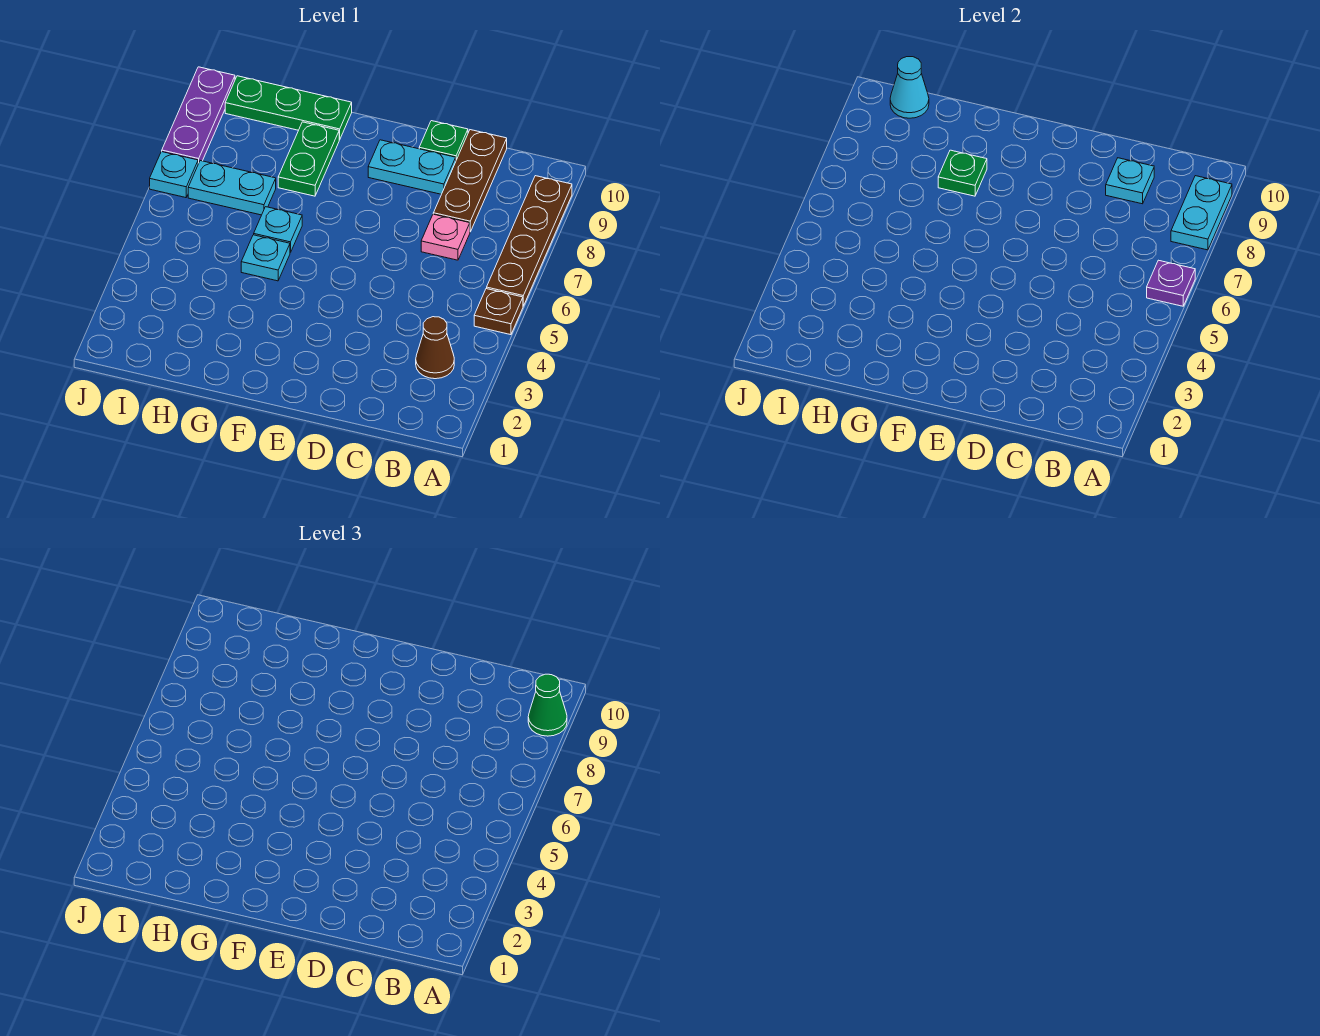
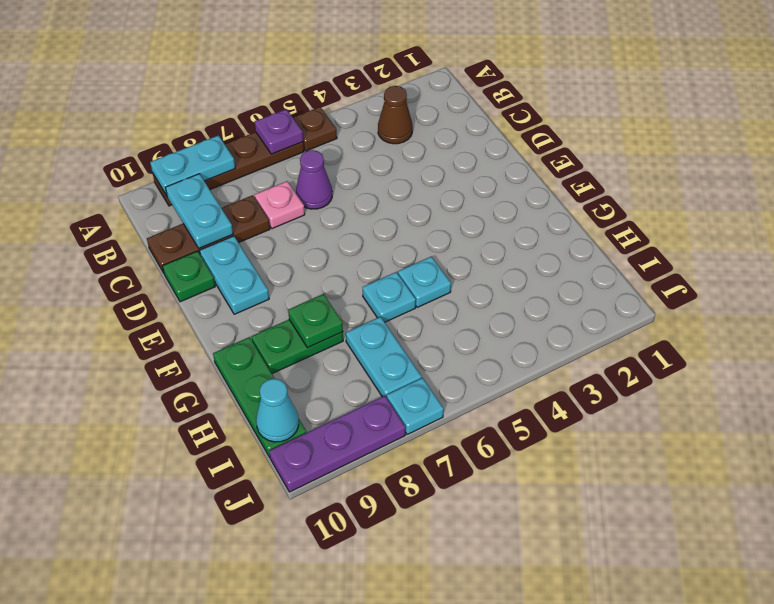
green 1x1 cone [528,674,567,736] -> none
none -> purple 1x1 cone [296,150,332,209]
cyan 1x1 plate [1106,158,1154,204] -> cyan 1x2 plate [165,174,233,248]

